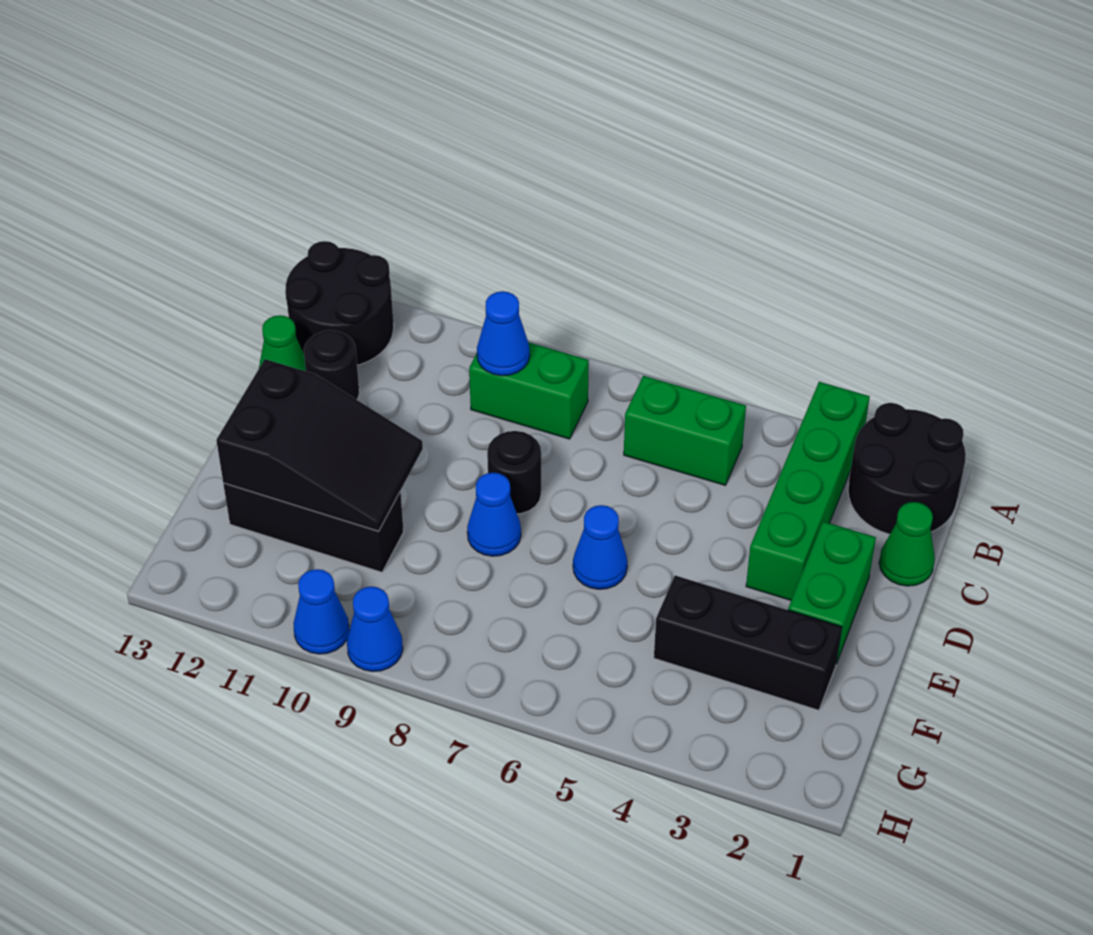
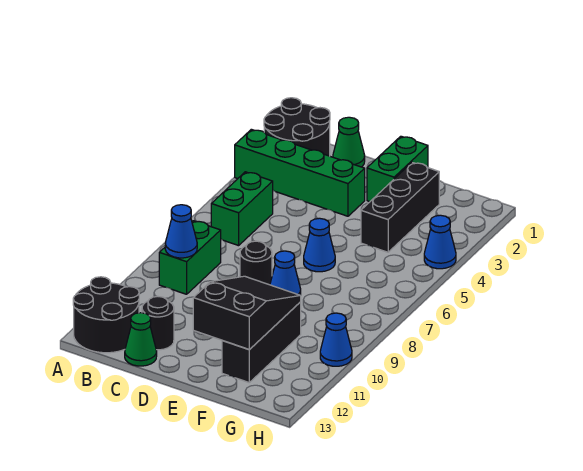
green 1x2 brick [788,522,876,664] -> green 1x2 brick turned to [367,136,428,202]
blue 1x1 cone [347,586,403,672] -> blue 1x1 cone moved to [424,215,456,269]

